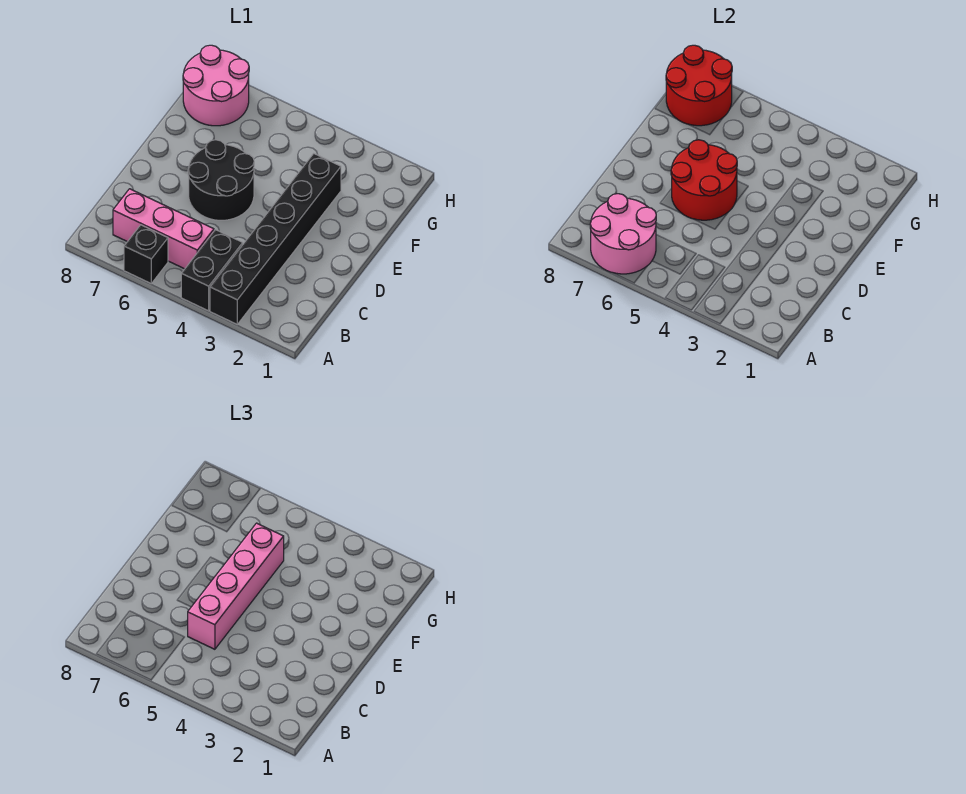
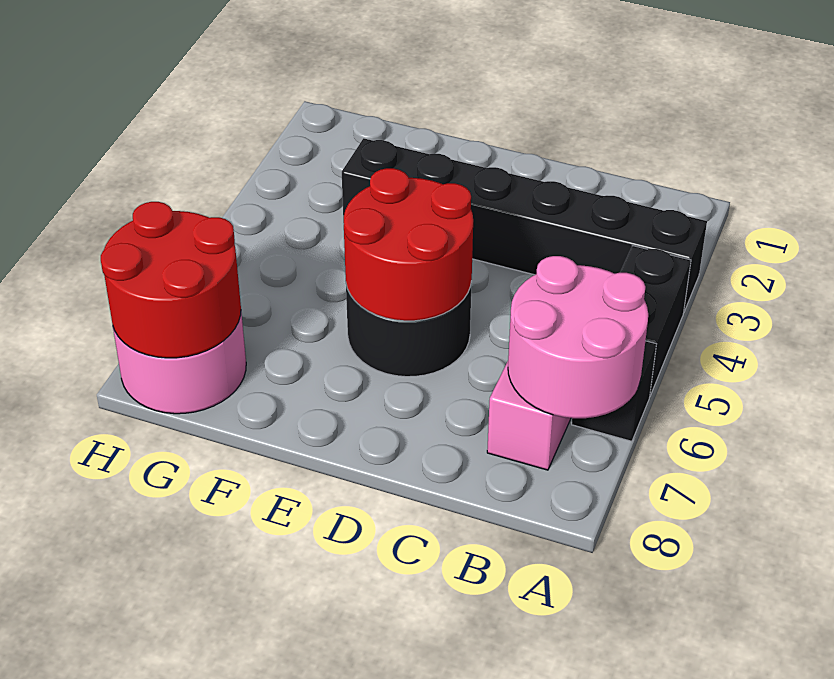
black 1x2 brick [181,230,243,311] -> black 1x2 brick turned to [620,246,691,396]
pink 1x4 brick [188,523,284,649] -> none

